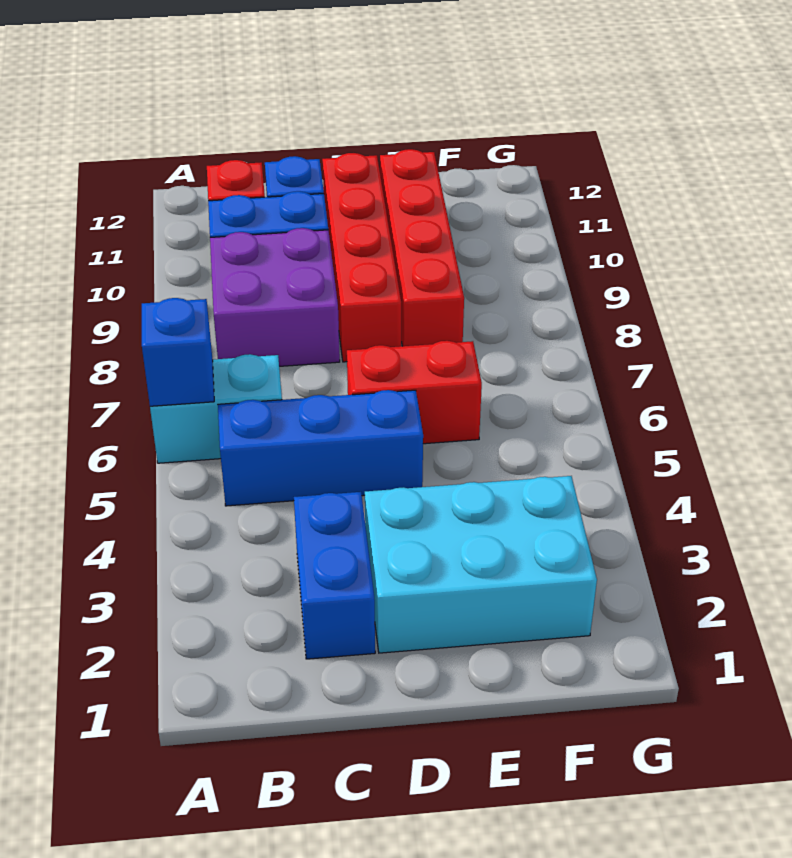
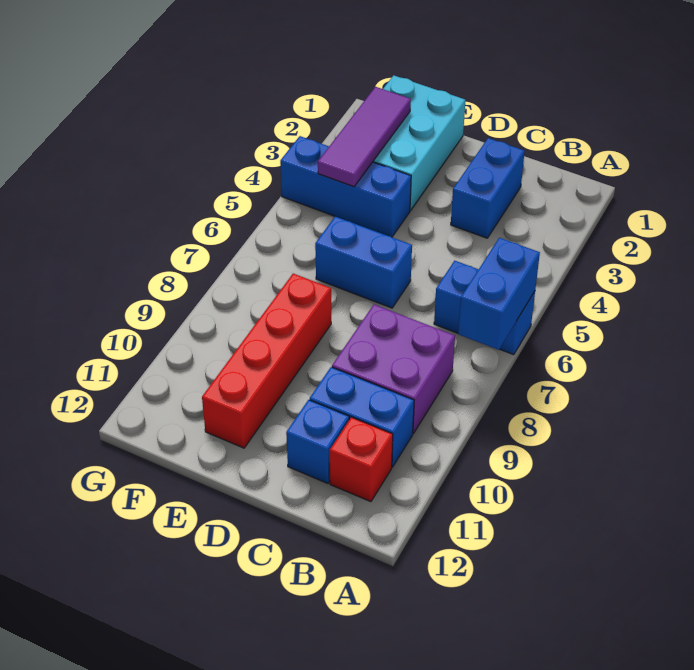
cyan 1x2 brick [150,354,282,463] -> blue 1x2 brick [434,261,535,355]
blue 1x1 brick [142,298,214,406] -> blue 1x2 brick [458,238,540,350]
blue 1x3 brick [218,390,423,506] -> blue 1x3 brick moved to [280,136,411,237]
cyan 2x3 brick [365,476,597,653] -> cyan 2x3 brick turned to [373,75,465,210]
red 1x2 brick [347,341,482,444] -> blue 1x2 brick [315,217,412,308]
red 1x4 brick [322,153,401,362] -> none
none -> purple 1x3 tile [318,87,411,186]

